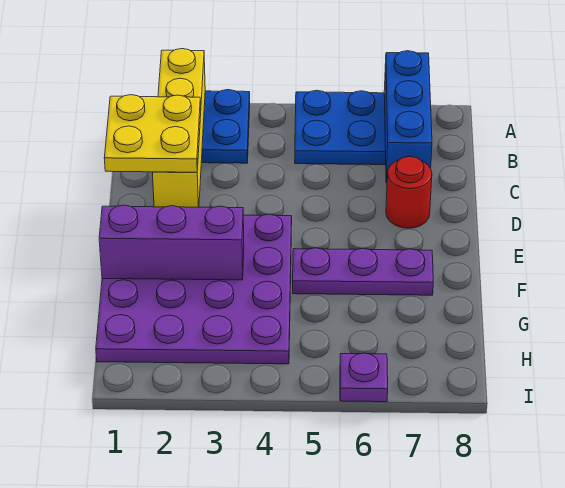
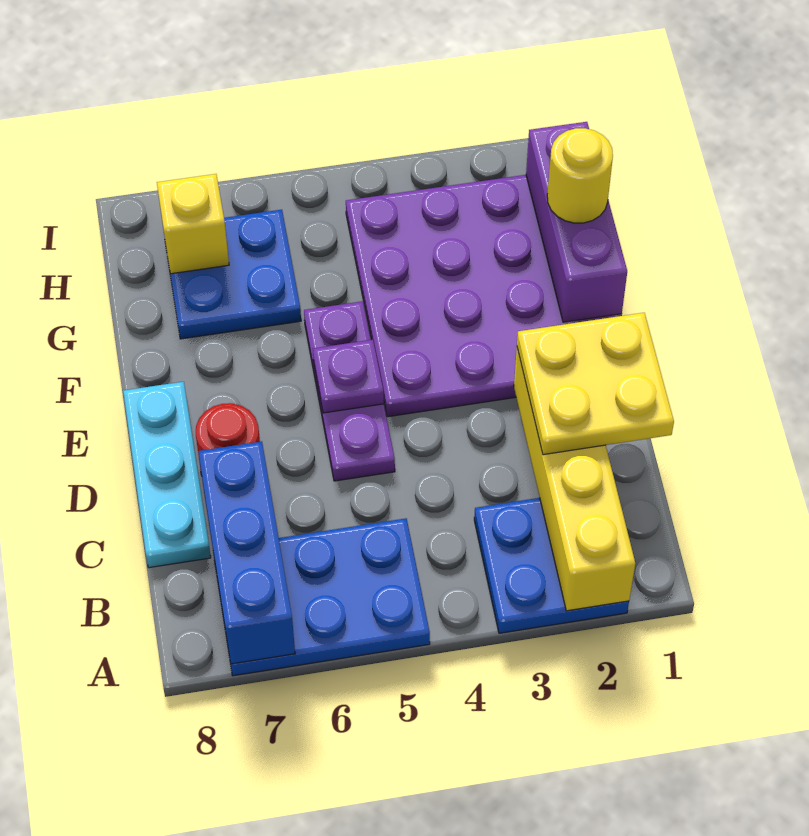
none -> cyan 1x3 plate [123,382,211,568]
purple 1x3 brick [99,205,244,280] -> purple 1x3 brick turned to [526,122,627,322]
purple 1x3 plate [293,248,433,295] -> purple 1x3 plate turned to [304,301,395,481]
none -> yellow 1x1 round brick [547,128,613,223]
none -> blue 2x2 plate [165,210,301,339]
none -> yellow 1x1 brick [157,174,229,274]
purple 1x1 plate [340,353,388,402] -> purple 1x1 plate moved to [313,340,384,413]

